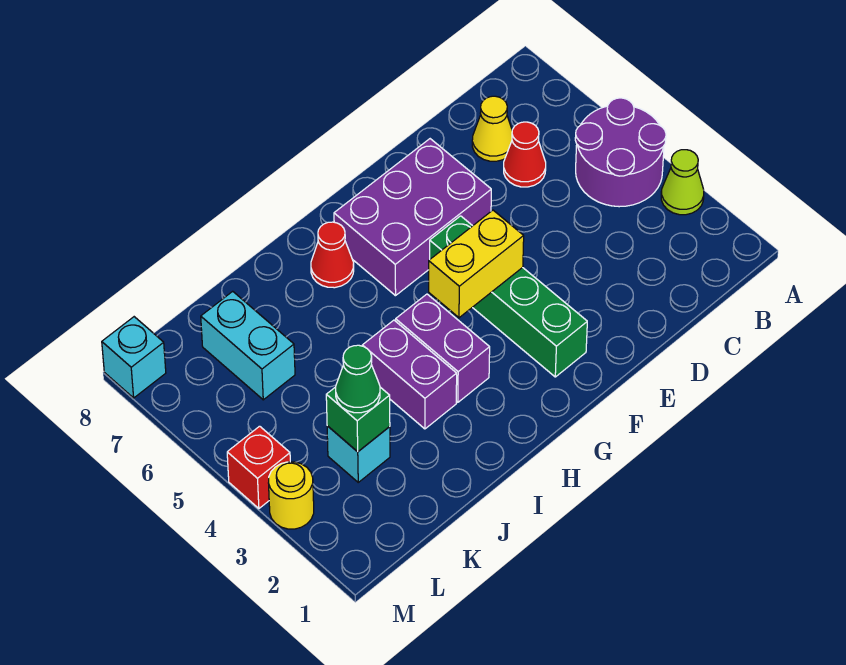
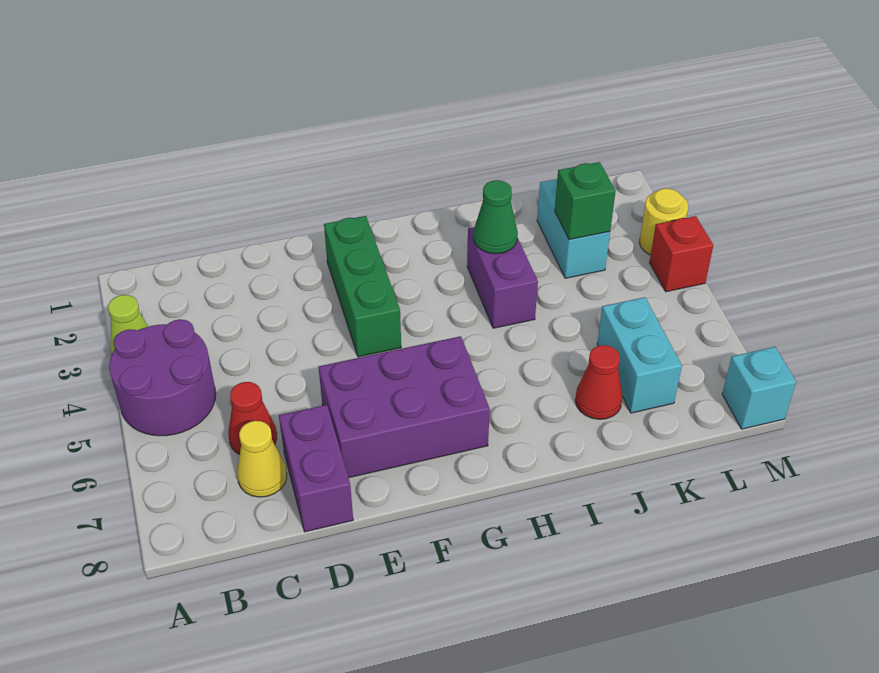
green 1x4 brick [430,216,587,377] -> green 1x3 brick [324,216,401,357]
yellow 1x2 brick [429,210,524,318] -> none
purple 1x2 brick [396,294,490,402] -> purple 1x2 brick moved to [279,405,353,532]
red 1x1 cone [311,222,354,288] -> red 1x1 cone moved to [575,345,623,419]
cyan 1x1 brick [327,426,390,482] -> cyan 1x2 brick [537,179,610,278]
green 1x1 cone [336,345,380,413] -> green 1x1 cone moved to [473,180,518,254]

